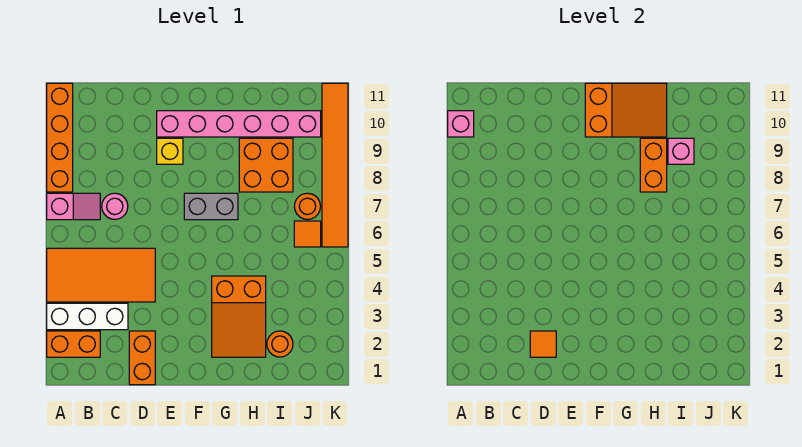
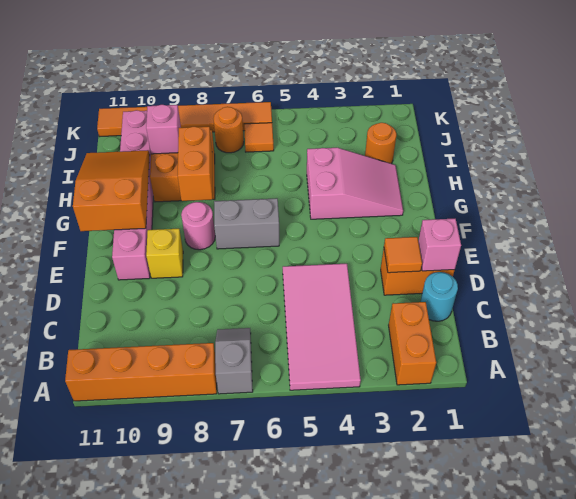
white 1x3 brick [47,303,128,330] -> none
orange 2x4 tile [47,248,155,302] -> pink 2x4 tile [283,264,361,390]
pink 1x2 slope [47,193,100,220] -> grey 1x2 slope [215,328,253,394]
pink 1x1 brick [448,111,474,137] -> pink 1x1 brick moved to [418,219,461,271]
none -> cyan 1x1 round brick [420,272,458,321]
pink 1x1 round brick [102,193,128,219] -> pink 1x1 round brick moved to [181,202,215,250]
grey 1x2 brick [184,193,238,220] -> grey 1x2 brick turned to [214,198,279,249]
orange 2x3 slope [212,276,266,357] -> pink 2x3 slope [307,148,403,219]
orange 1x2 brick [640,138,667,192] -> orange 1x2 brick turned to [178,127,213,201]

